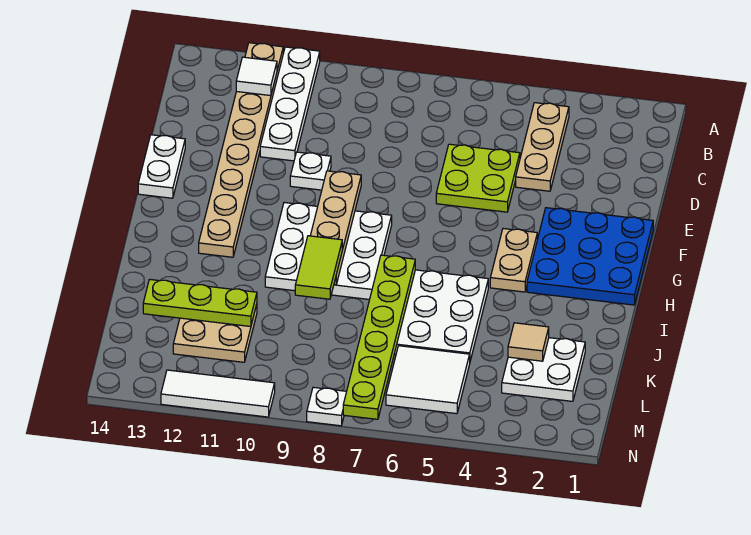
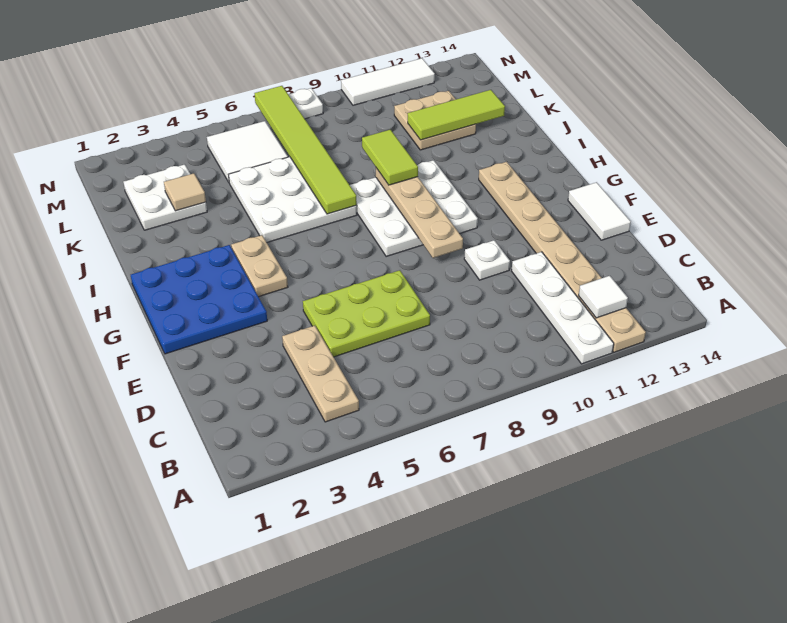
lime 2x2 plate [436,144,520,212] -> lime 2x3 plate [303,270,430,357]
white 1x2 plate [138,135,185,198] -> white 1x2 tile [568,182,631,240]
lime 1x6 plate [343,255,415,419] -> lime 1x6 tile [255,86,357,214]
lime 1x3 plate [143,279,257,327] -> lime 1x3 tile [408,90,505,140]

